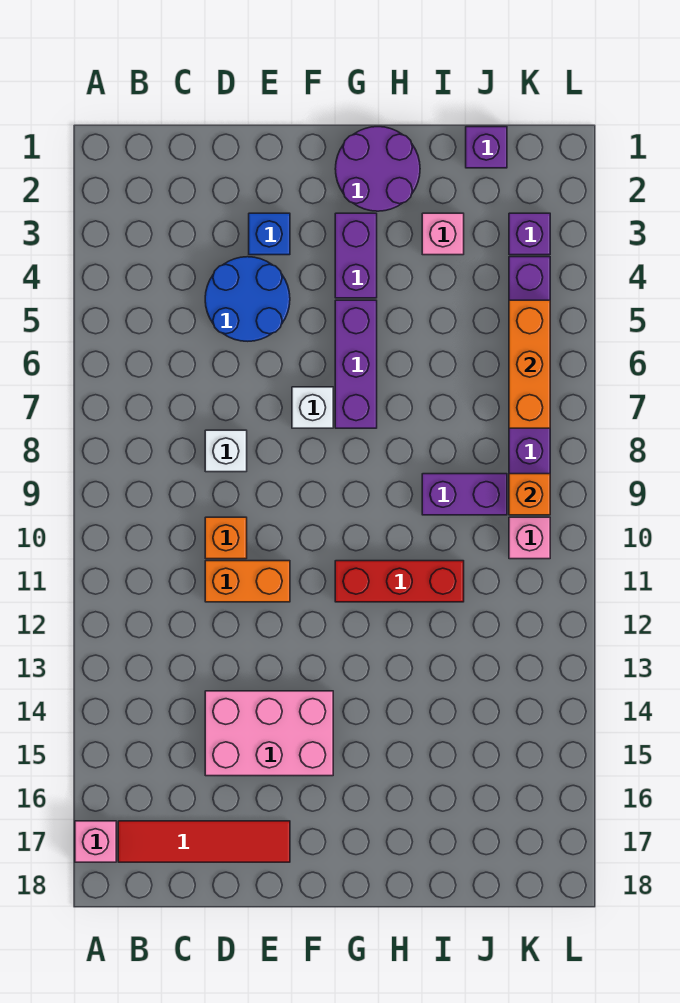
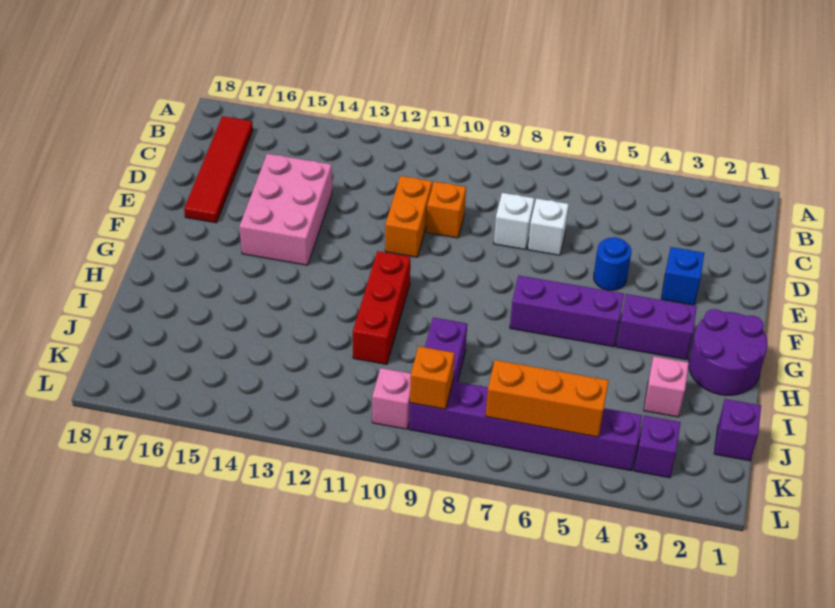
pink 1x1 brick [75,821,116,862] -> none
blue 2x2 round brick [205,257,290,341] -> blue 1x1 round brick [594,237,631,290]
white 1x1 brick [292,387,333,428] -> white 1x1 brick moved to [528,198,569,255]

